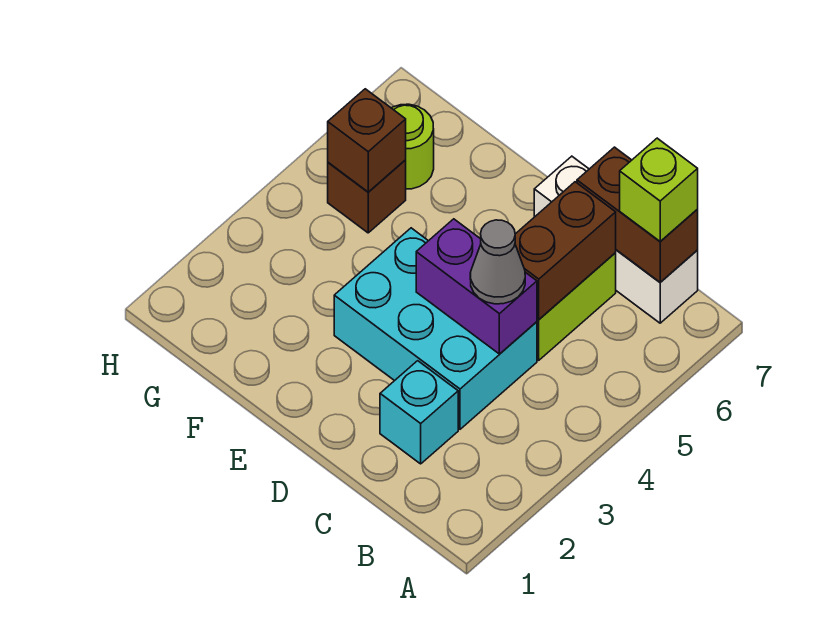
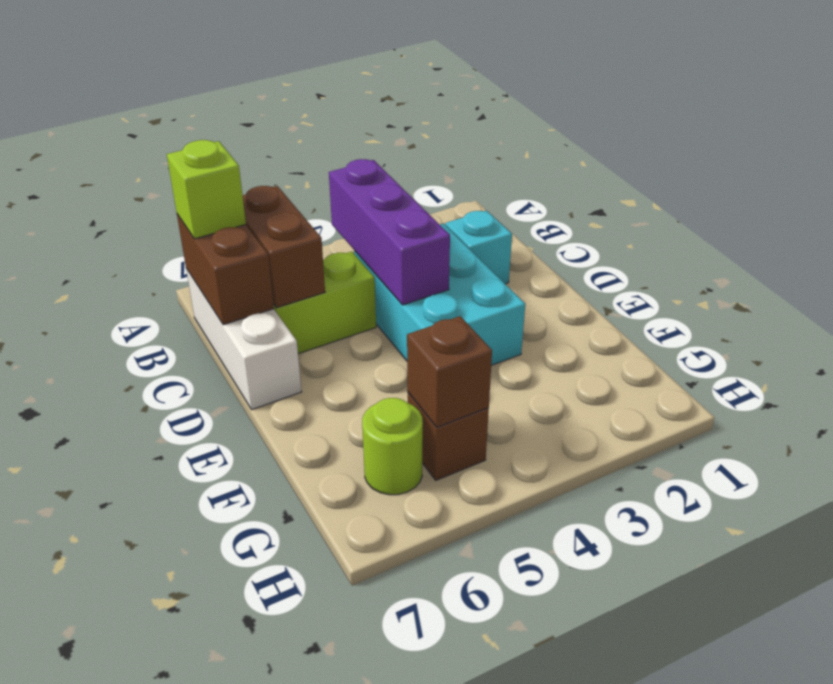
purple 1x2 brick [416,219,537,354] -> purple 1x3 brick [329,159,450,305]
grey 1x1 cone [470,220,525,304] -> none
brown 1x2 brick [515,182,616,320] -> brown 1x2 brick turned to [243,186,325,308]

